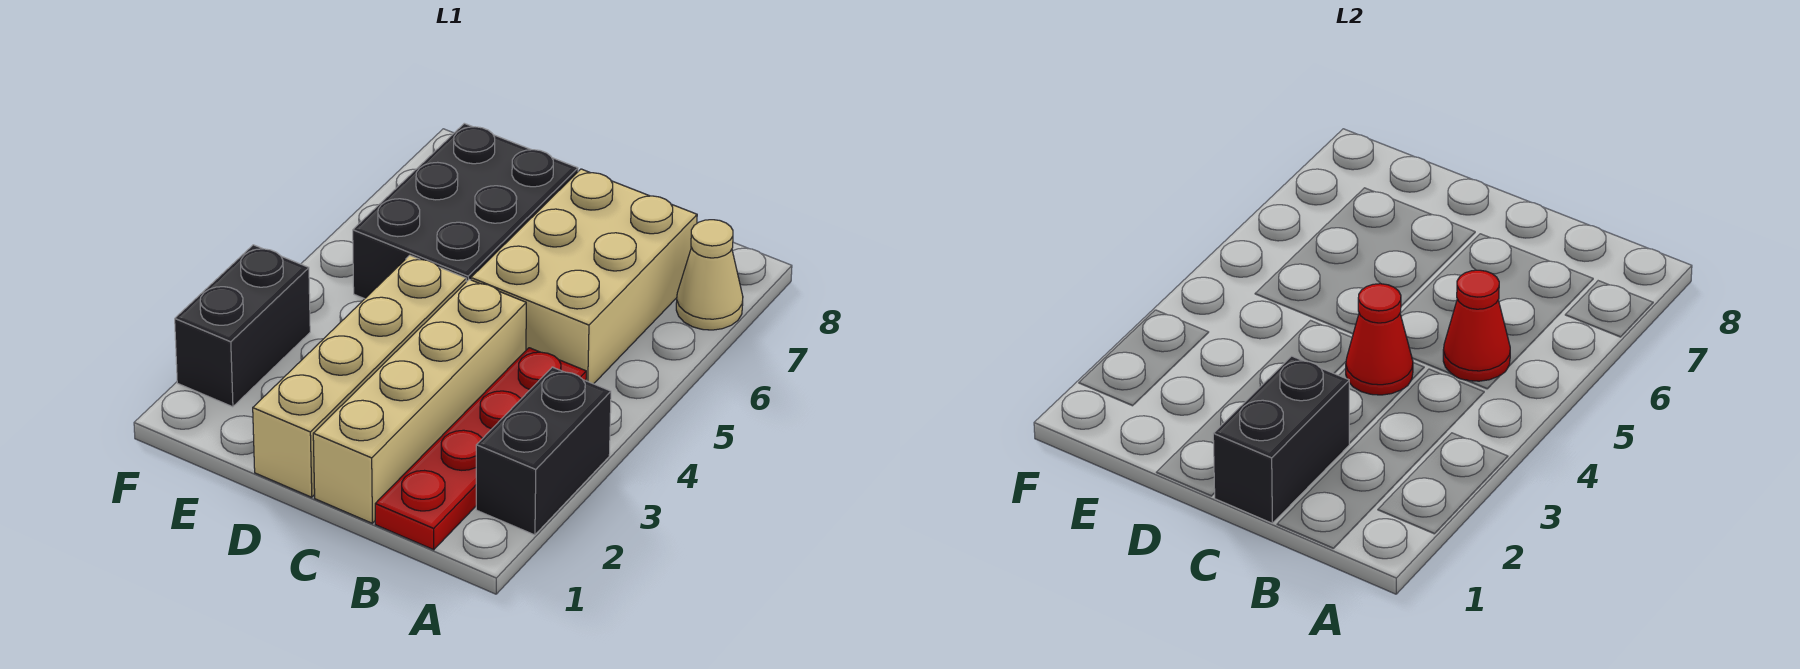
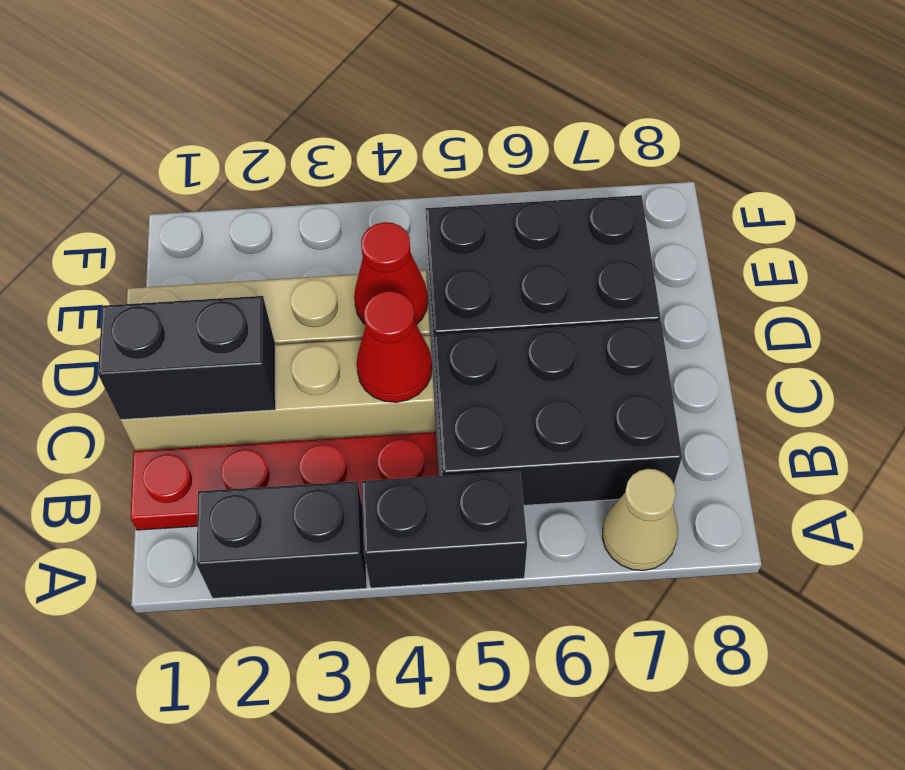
tan 2x3 brick [471,169,697,384] -> black 2x3 brick [434,321,682,505]
red 1x1 cone [1443,270,1510,381] -> red 1x1 cone moved to [354,222,428,325]
black 1x2 brick [175,245,310,407] -> black 1x2 brick moved to [362,471,527,588]

